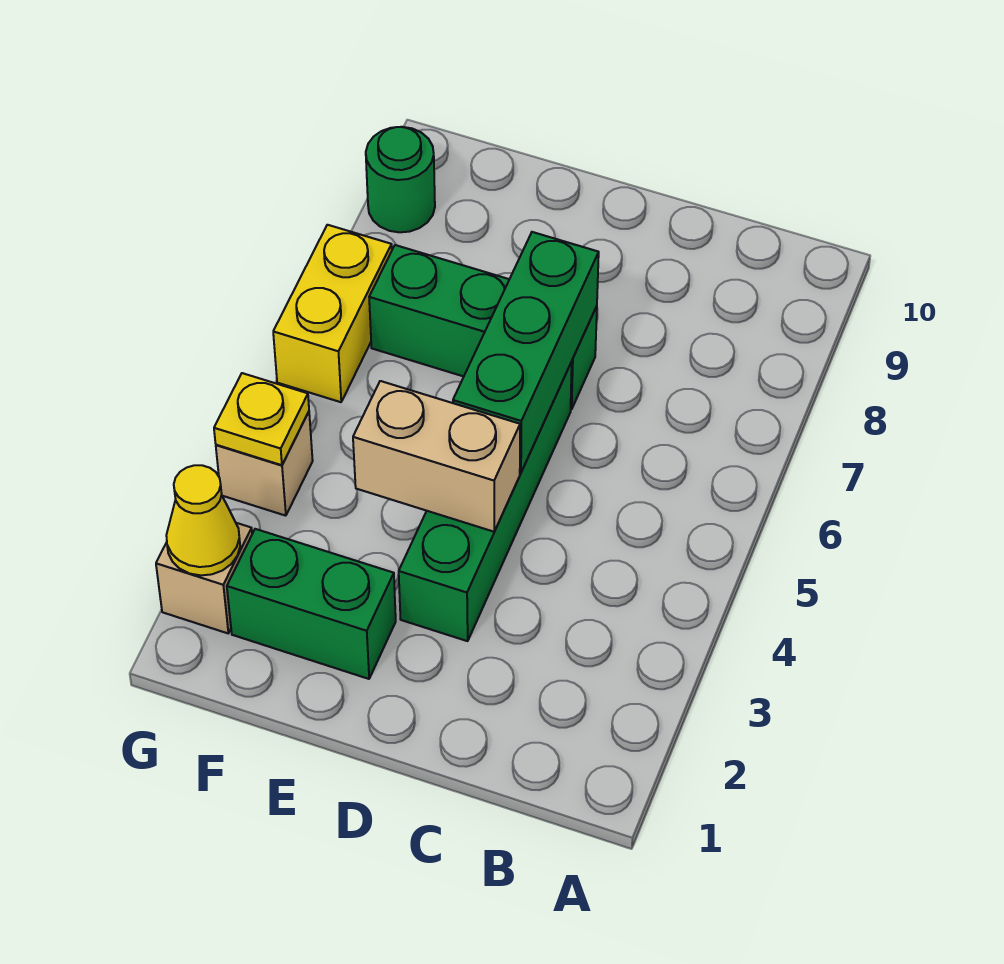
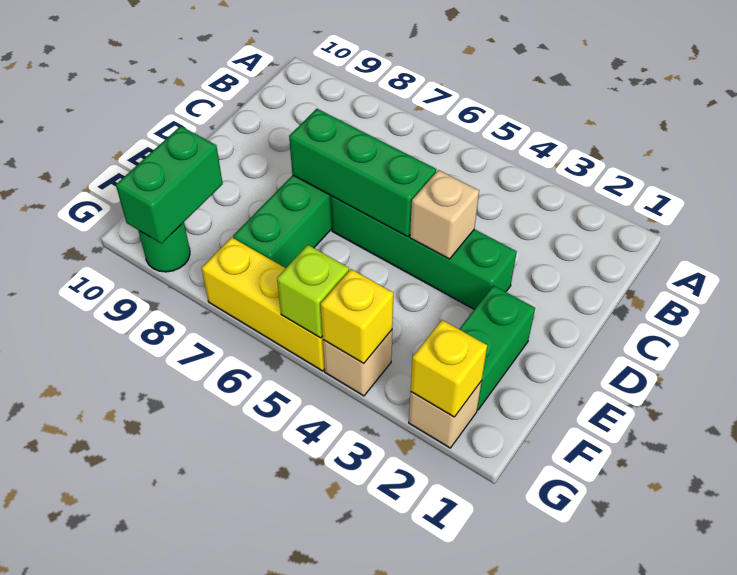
tan 1x2 brick [353,381,520,532] -> tan 1x1 brick [410,170,479,259]
none -> green 1x2 brick [116,126,223,244]
yellow 1x1 cone [166,465,240,575] -> yellow 1x1 brick [411,320,487,417]
yellow 1x1 plate [214,373,309,465] -> yellow 1x1 brick [321,269,393,364]
none -> lime 1x1 brick [277,245,349,338]
yellow 1x2 brick [273,225,392,402] -> yellow 1x3 brick [202,237,325,371]

